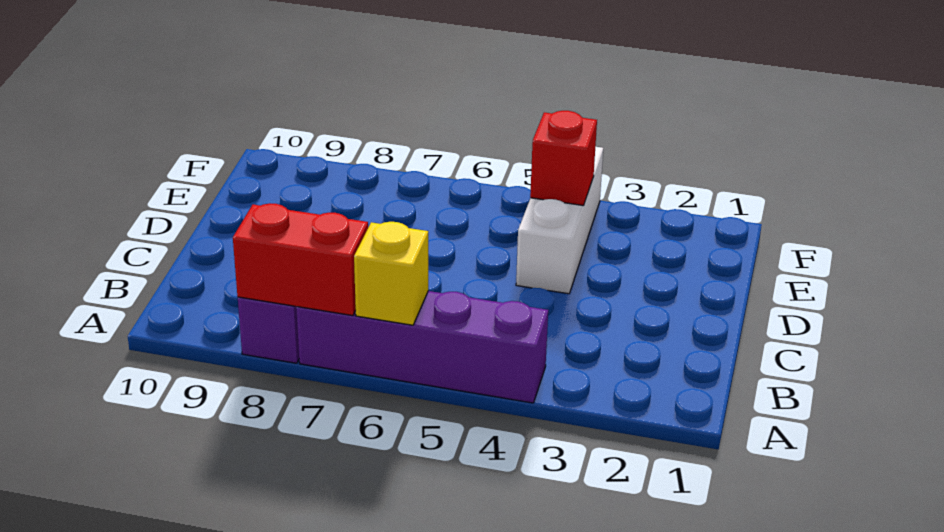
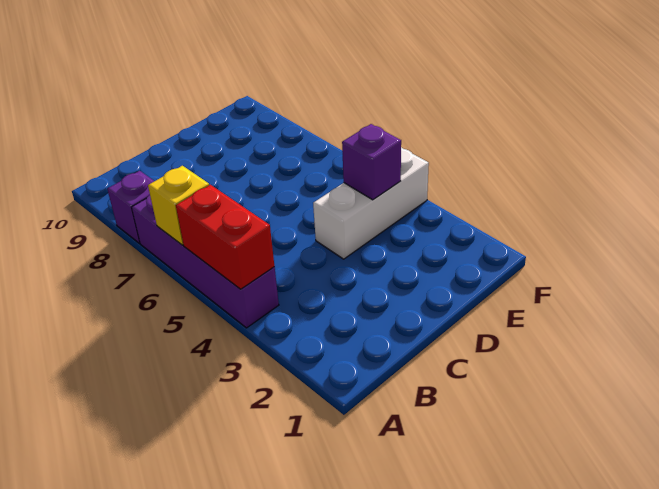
red 1x2 brick [233,204,368,316] -> red 1x2 brick moved to [176,185,275,289]
red 1x1 brick [530,111,597,206] -> purple 1x1 brick [342,124,401,200]

